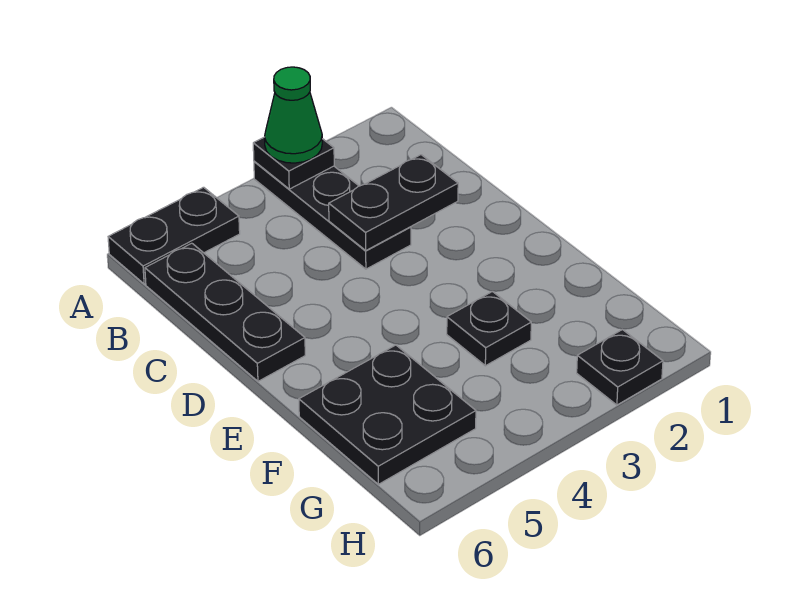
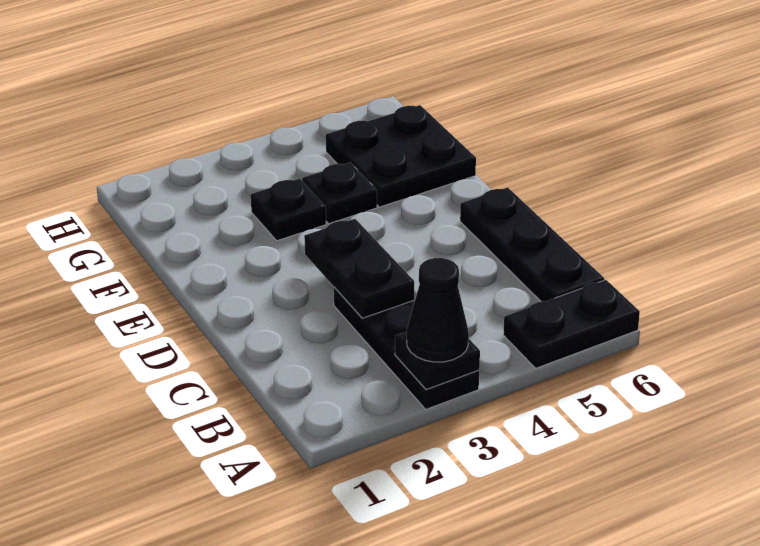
green 1x1 cone [265,67,322,163] -> black 1x1 cone [407,258,469,362]
black 1x2 plate [329,155,458,250] -> black 1x2 plate turned to [304,219,414,318]
black 1x1 plate [577,330,663,405] -> black 1x1 plate moved to [302,163,377,224]

